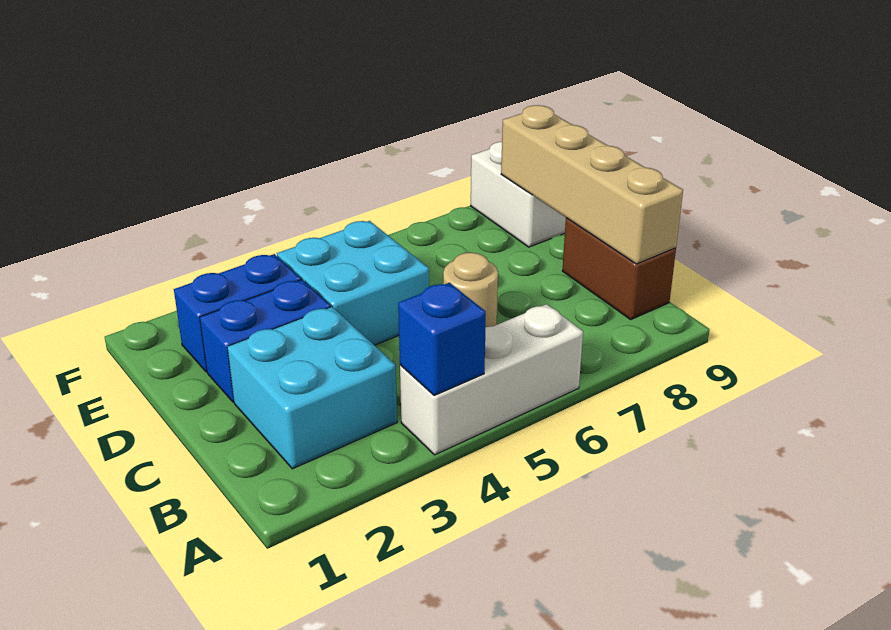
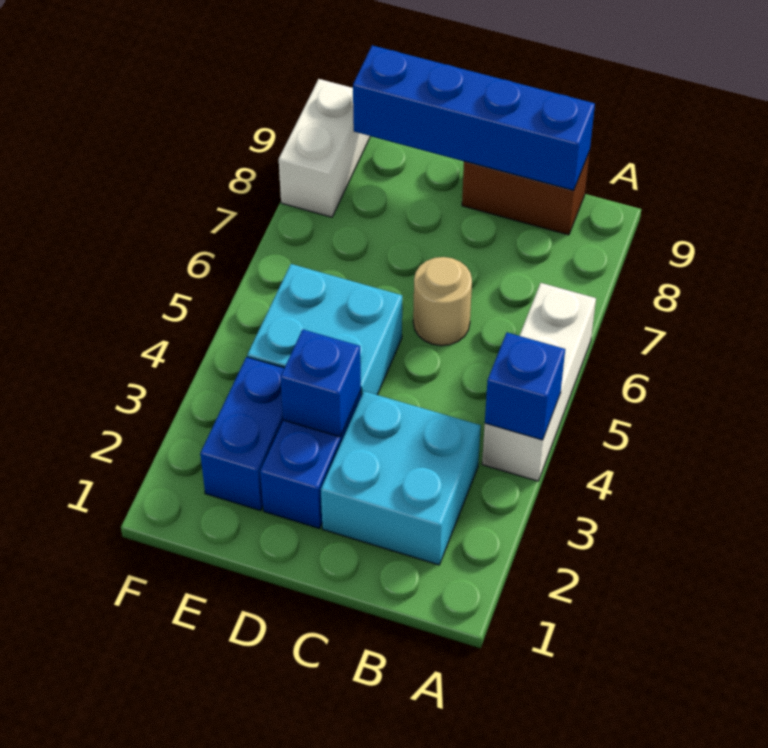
tan 1x4 brick [501,105,683,264] -> blue 1x4 brick [353,45,595,190]
none -> blue 1x1 brick [281,330,361,437]
white 1x2 brick [471,142,566,247] -> white 1x2 brick turned to [279,79,370,217]

